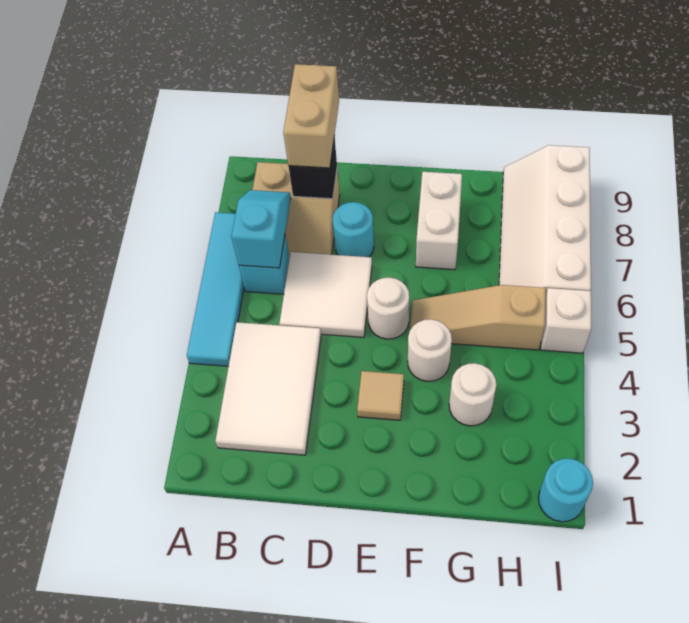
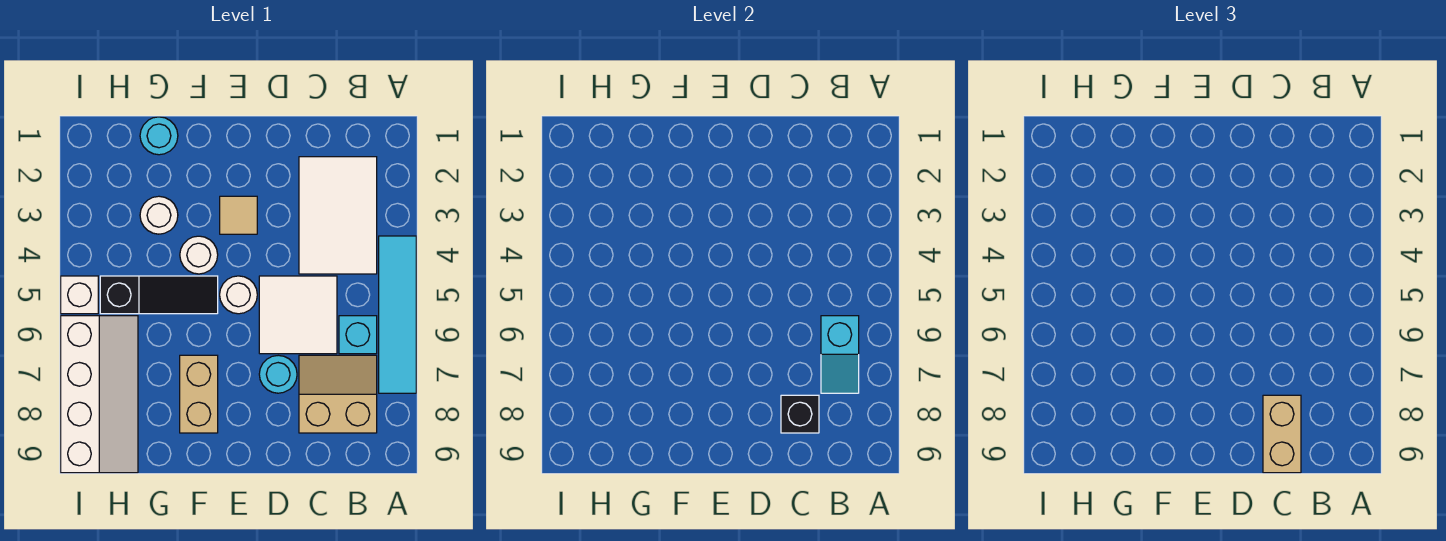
tan 1x3 slope [410,285,546,350] -> black 1x3 slope [100,276,218,314]
white 1x2 brick [416,172,462,270] -> tan 1x2 brick [180,355,218,433]
cyan 1x1 round brick [538,459,593,522] -> cyan 1x1 round brick moved to [140,117,178,155]

